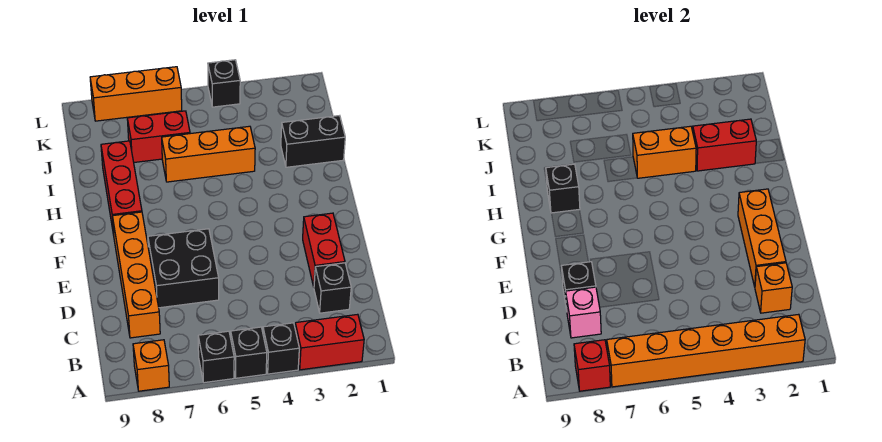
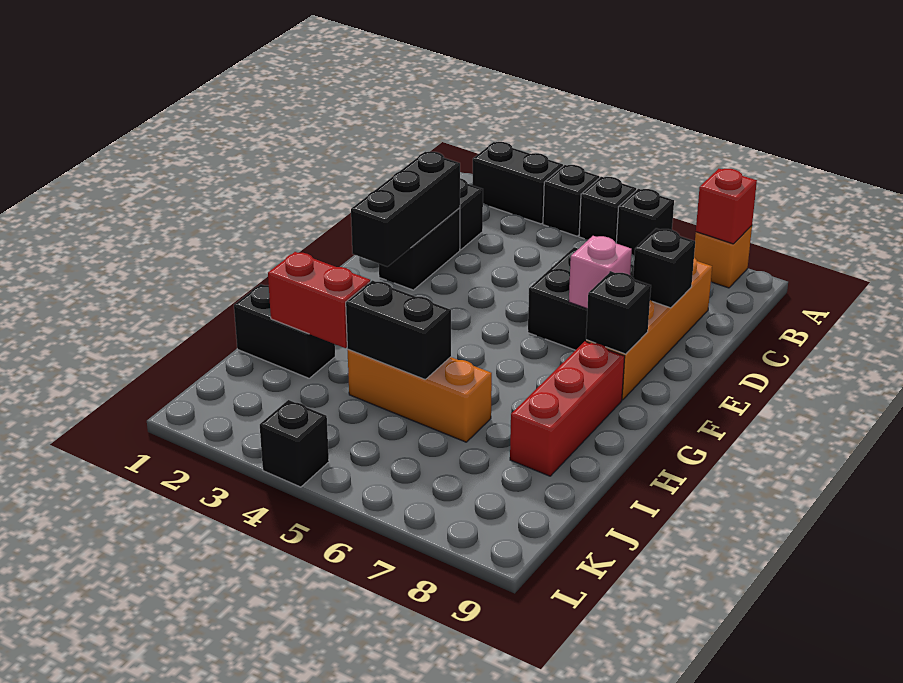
red 1x2 brick [295,314,364,370] -> black 1x2 brick [473,142,563,224]
orange 1x6 brick [607,314,805,387] -> none
orange 1x1 brick [755,263,792,313] -> none
pink 1x1 brick [566,287,601,338] -> pink 1x1 brick moved to [569,236,632,308]
red 1x2 brick [303,213,345,287] -> black 1x2 brick [379,208,460,290]
orange 1x3 brick [738,189,786,287] -> black 1x3 brick [351,152,460,267]
black 1x1 brick [546,164,580,213] -> black 1x1 brick moved to [586,272,651,354]
orange 1x2 brick [633,126,696,178] -> black 1x2 brick [346,280,451,379]
red 1x2 brick [127,111,190,162] -> none
orange 1x3 brick [90,67,182,121] -> none

